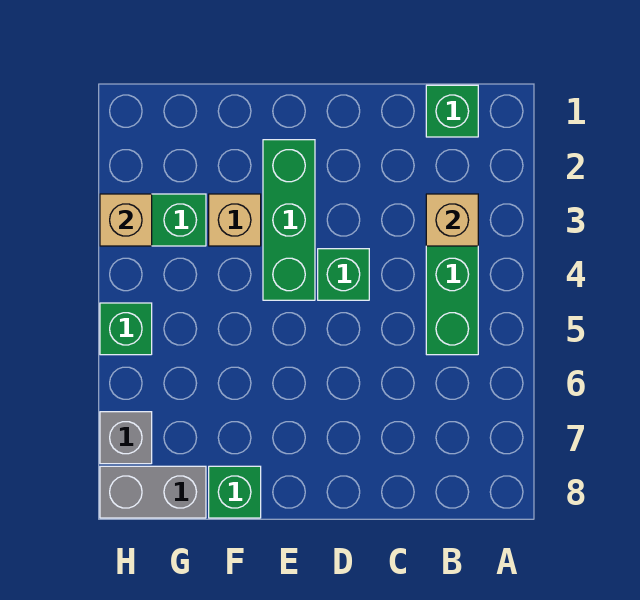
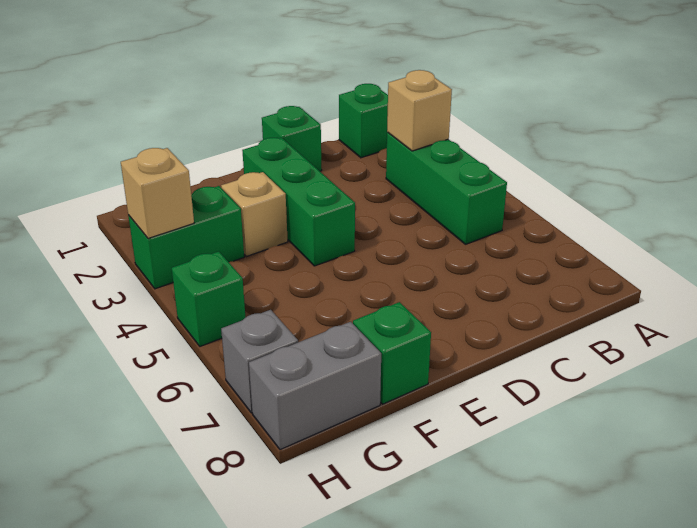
green 1x1 brick [318,249,369,300] -> green 1x1 brick moved to [262,106,322,171]

